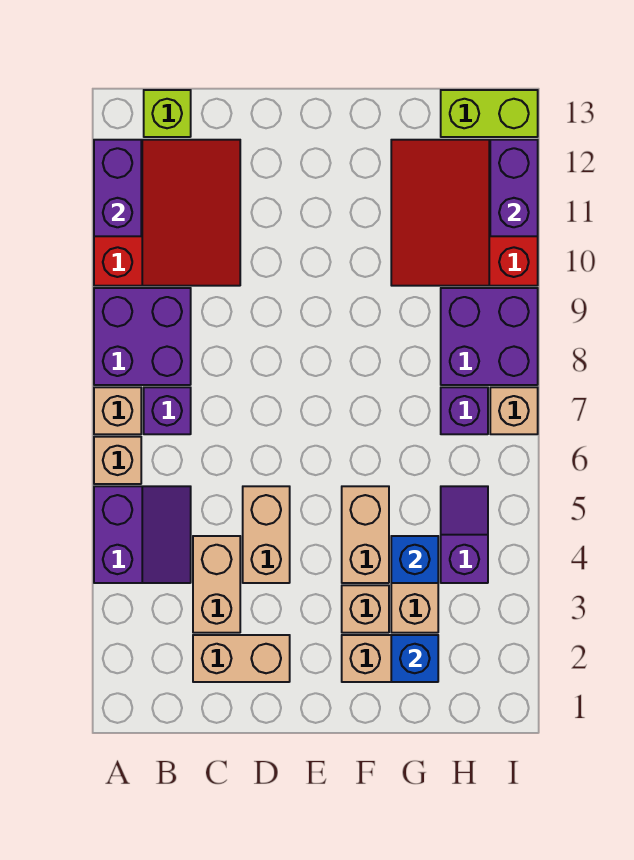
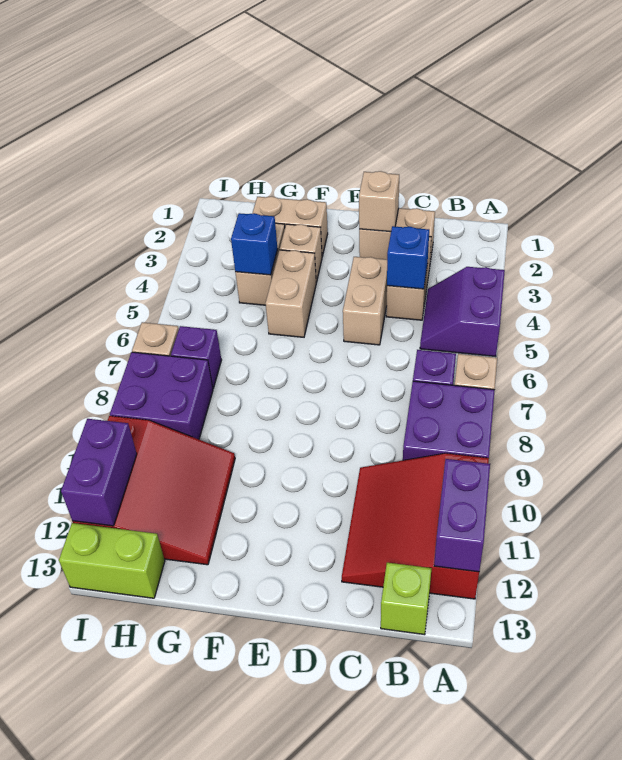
tan 1x1 brick [94,437,141,484] -> tan 1x1 brick moved to [359,171,399,232]
blue 1x1 brick [391,635,438,682] -> blue 1x1 brick moved to [387,226,429,289]
purple 1x2 slope [441,486,488,583] -> none

